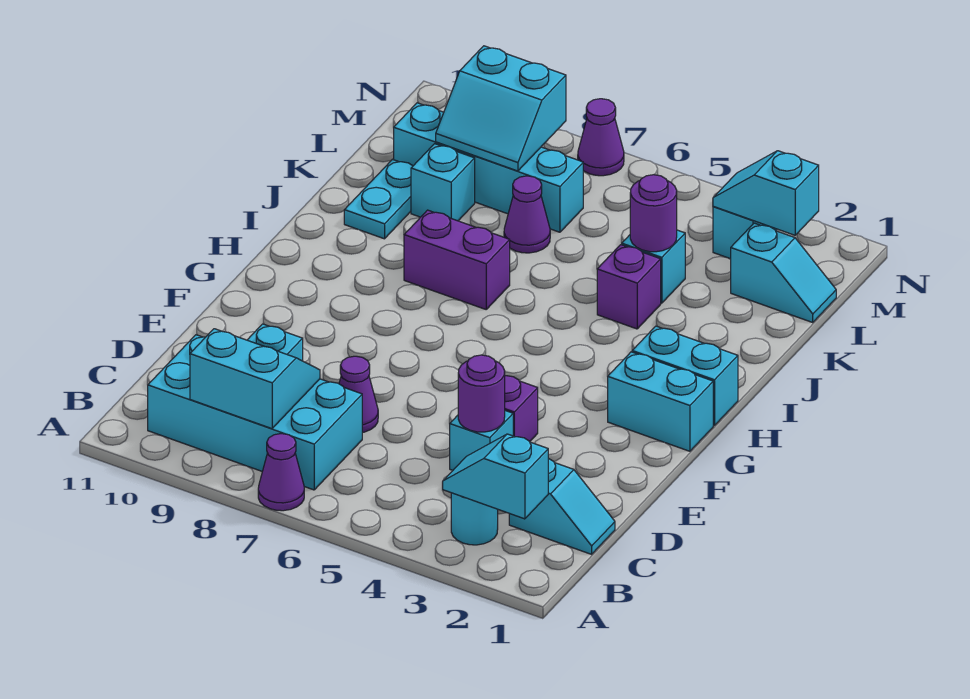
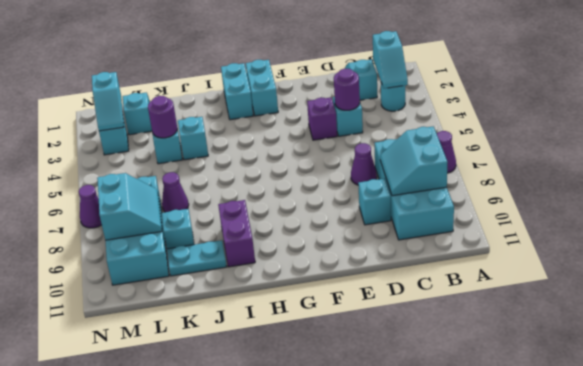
purple 1x2 brick [404,210,510,309] -> purple 1x2 brick moved to [218,200,255,267]
purple 1x1 brick [597,245,661,329] -> cyan 1x1 brick [178,117,208,160]
cyan 1x4 brick [394,103,583,232] -> cyan 2x4 brick [105,176,169,285]

